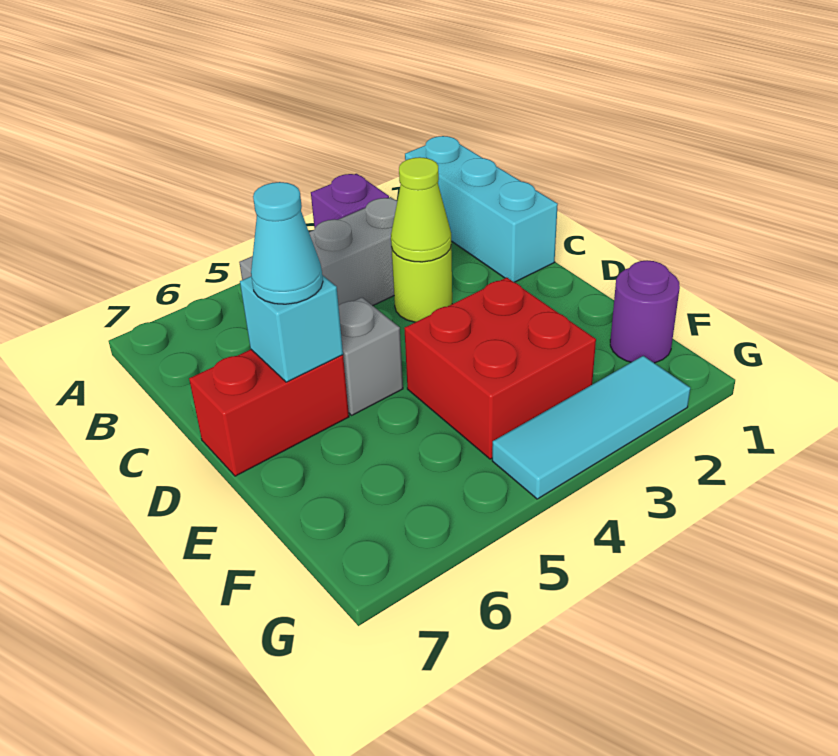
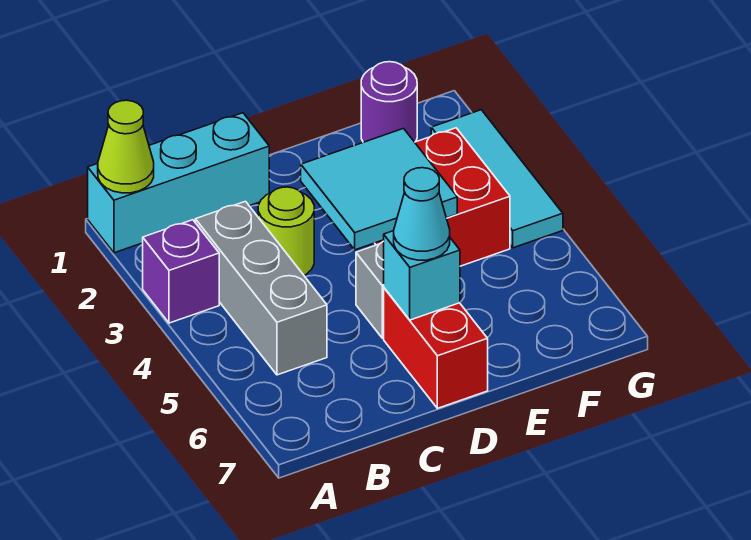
lime 1x1 cone [391,157,451,262] -> lime 1x1 cone moved to [98,100,154,193]
none -> cyan 2x2 tile [301,129,457,250]

